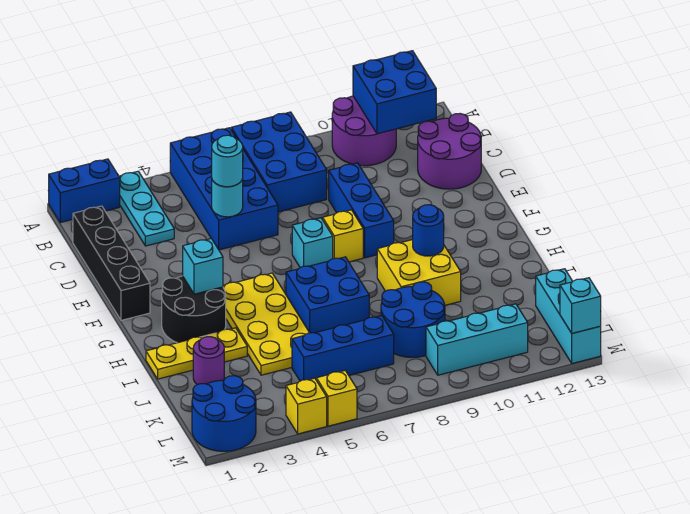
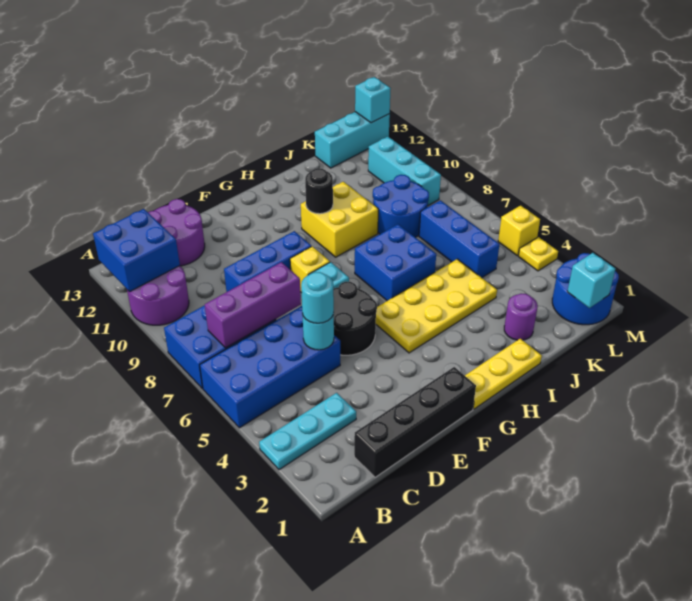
blue 1x2 brick [49,159,120,223] -> none
none -> purple 1x3 brick [205,262,301,348]
black 2x2 round brick [162,276,226,343] -> black 2x2 round brick moved to [333,282,377,355]
cyan 1x1 brick [183,239,223,294] -> cyan 1x1 brick moved to [567,253,615,308]
blue 1x1 round brick [413,205,444,256] -> black 1x1 round brick [305,168,333,214]
yellow 1x3 plate [146,328,247,379] -> yellow 1x3 plate turned to [465,339,542,409]
yellow 1x1 brick [286,378,327,434] -> yellow 1x1 plate [518,237,558,271]

